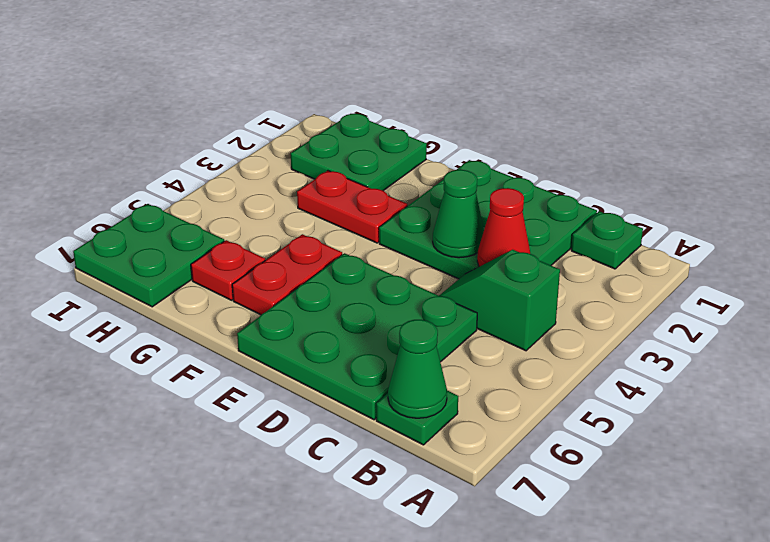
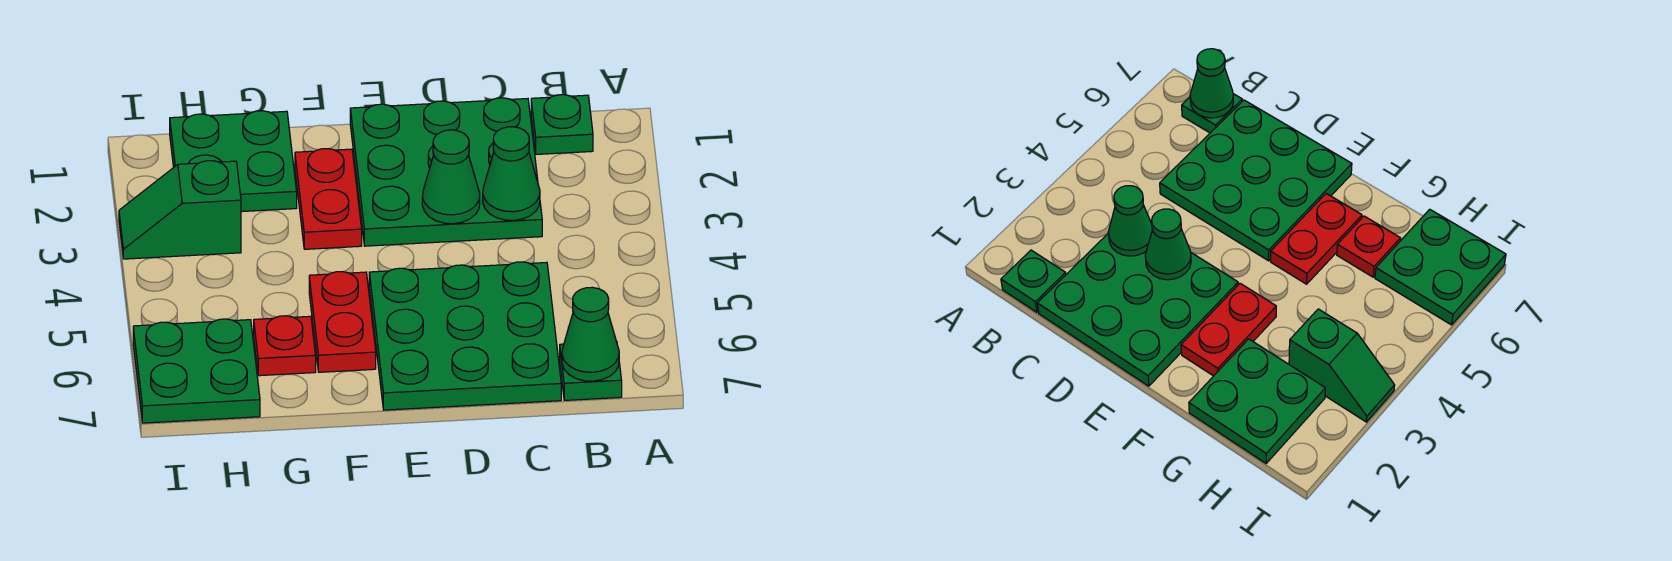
green 1x2 slope [439,250,560,351] -> green 1x2 slope moved to [119,161,241,259]
red 1x1 cone [477,188,530,267] -> green 1x1 cone [483,127,540,220]
red 1x2 plate [297,171,407,243] -> red 1x2 plate turned to [295,149,362,249]

